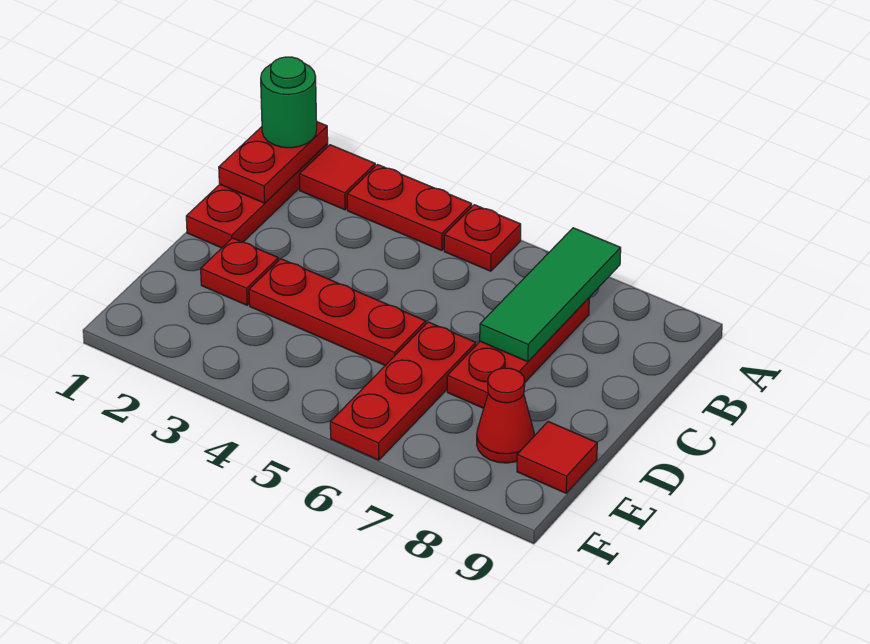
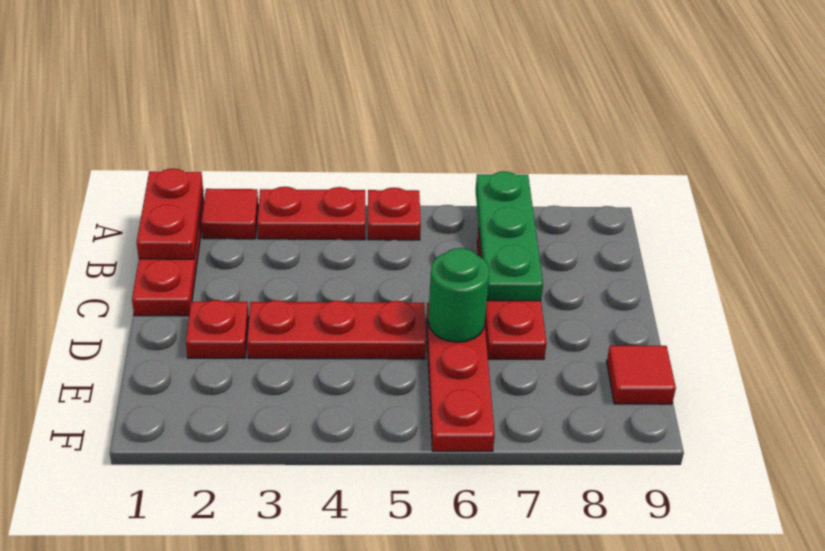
green 1x1 round brick [261,57,317,148] -> green 1x1 round brick moved to [428,248,490,342]
green 1x3 tile [480,228,621,362] -> green 1x3 plate [476,171,543,301]
red 1x1 cone [477,368,534,463] -> none

